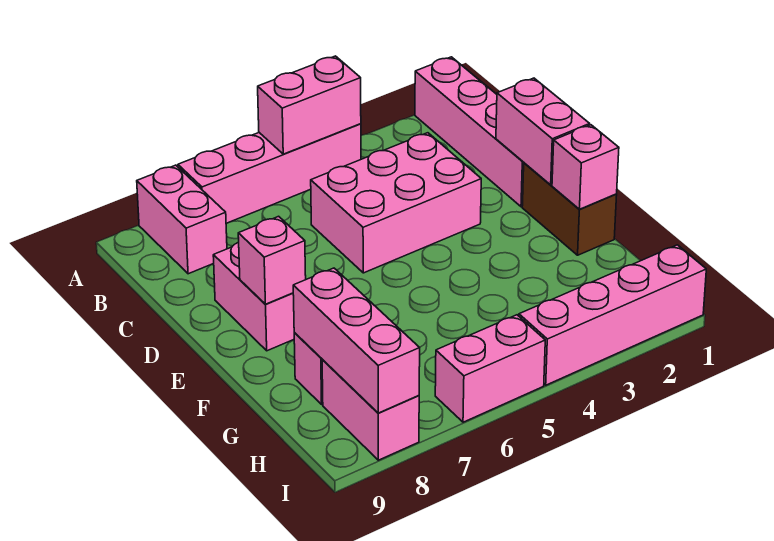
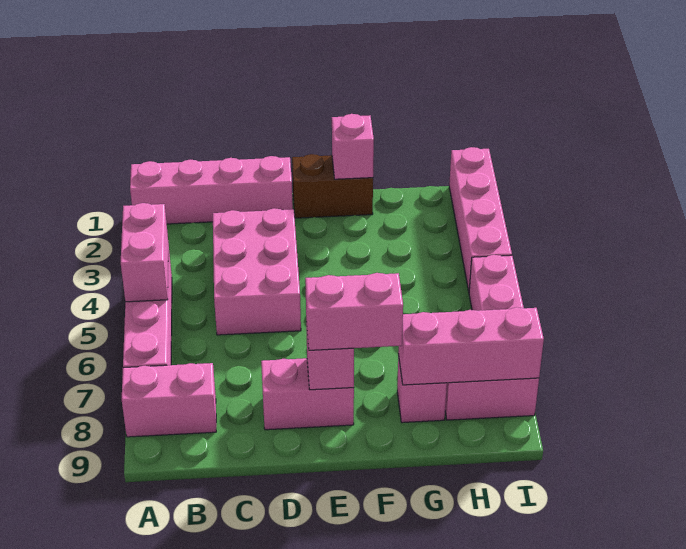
pink 1x2 brick [496,78,590,185] -> pink 1x2 brick moved to [305,273,403,350]

